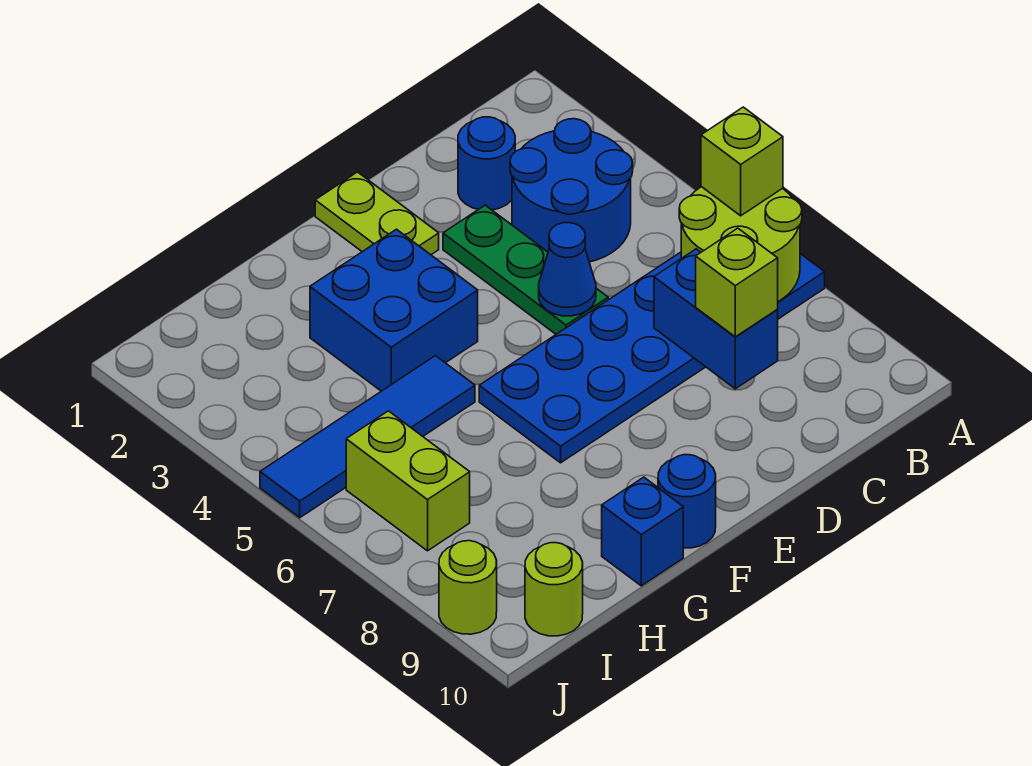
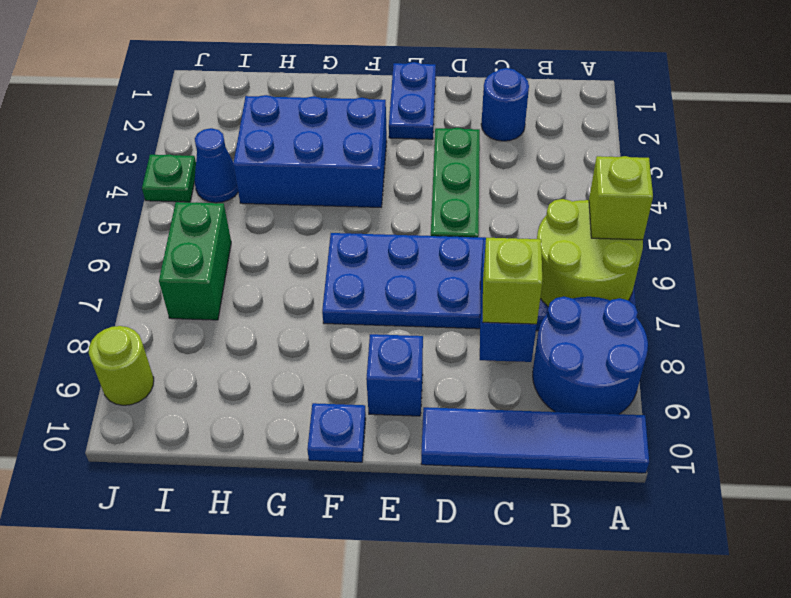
blue 2x2 round brick [510,119,633,262] -> blue 2x2 round brick moved to [533,297,648,414]
blue 1x1 cone [539,223,596,316] -> blue 1x1 cone moved to [195,128,238,203]
lime 1x2 plate [315,172,439,255] -> blue 1x2 plate [389,62,436,139]
blue 2x2 brick [310,229,478,391] -> blue 2x3 brick [233,95,387,207]
blue 1x1 round brick [658,455,716,548] -> blue 1x1 plate [307,403,366,462]
blue 1x4 tile [260,356,475,518] -> blue 1x4 tile moved to [421,407,649,473]
blue 1x1 brick [602,477,683,586] -> blue 1x1 brick moved to [366,334,423,416]
lime 1x2 brick [346,411,470,551] -> green 1x2 brick [159,202,231,320]
lime 1x1 round brick [525,543,583,636] -> none
none -> green 1x1 plate [142,154,196,202]

